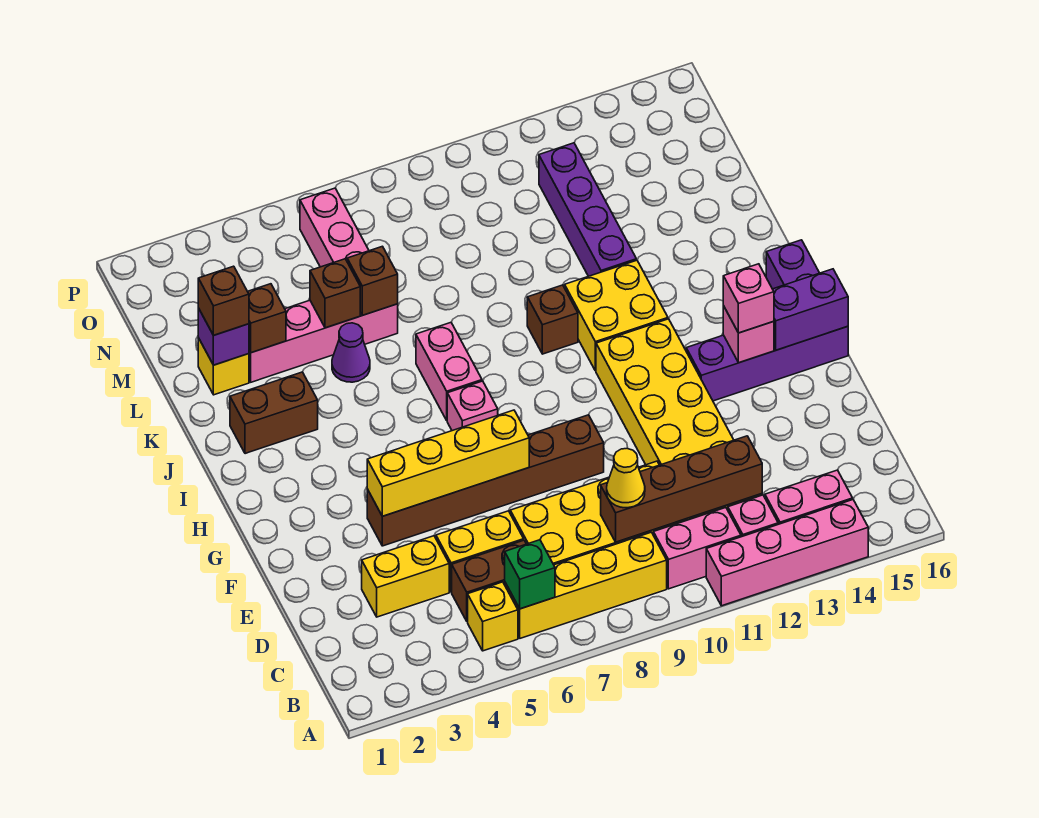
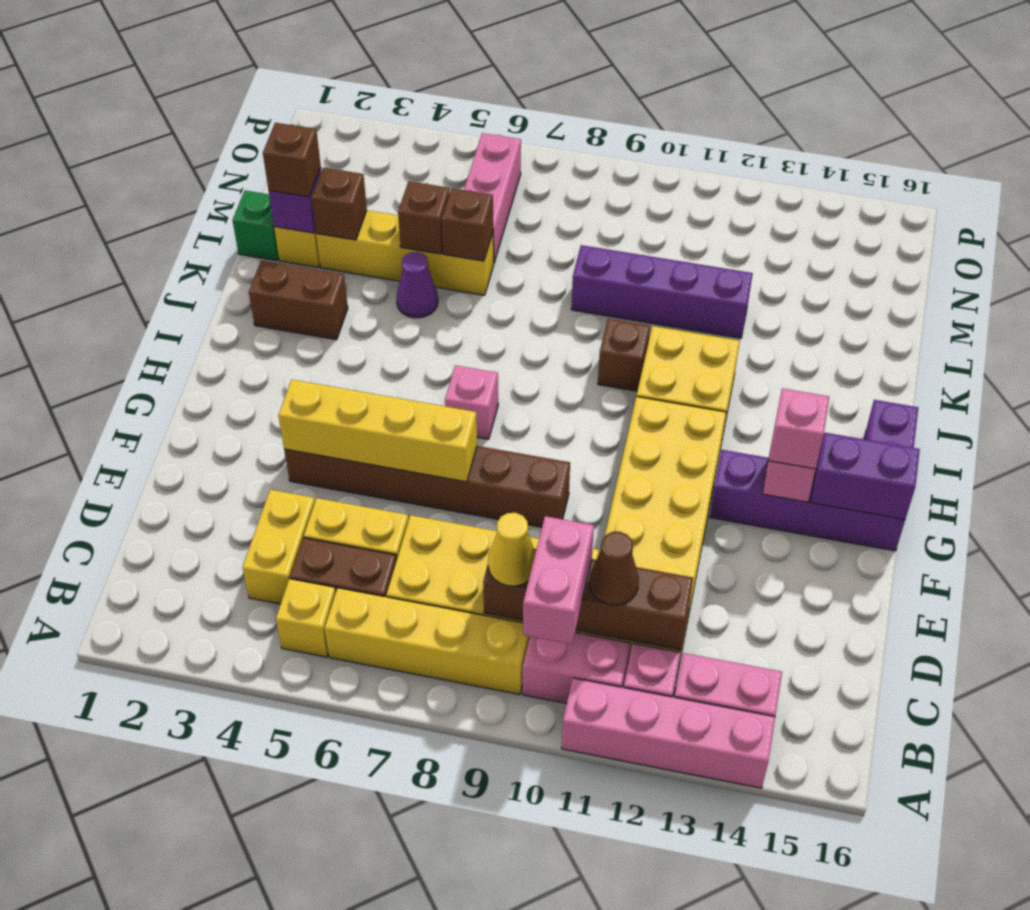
green 1x1 brick [505,540,555,609] -> green 1x1 brick moved to [233,191,279,261]
none -> brown 1x1 cone [589,532,639,605]
yellow 1x2 brick [362,536,449,617] -> yellow 1x2 brick turned to [242,490,315,604]
pink 1x2 brick [416,323,482,420] -> pink 1x2 brick moved to [523,516,594,644]
purple 1x4 brick [539,143,636,276] -> purple 1x4 brick turned to [571,245,753,338]
pink 1x4 brick [249,300,398,382] -> yellow 1x4 brick [316,210,494,295]

